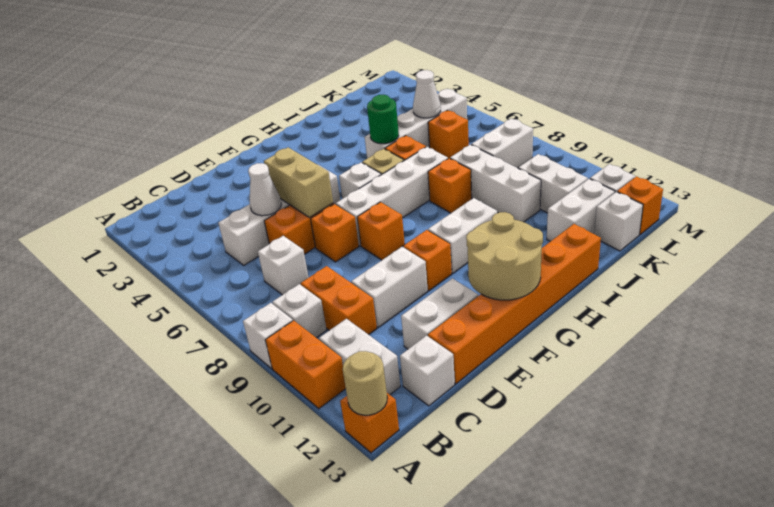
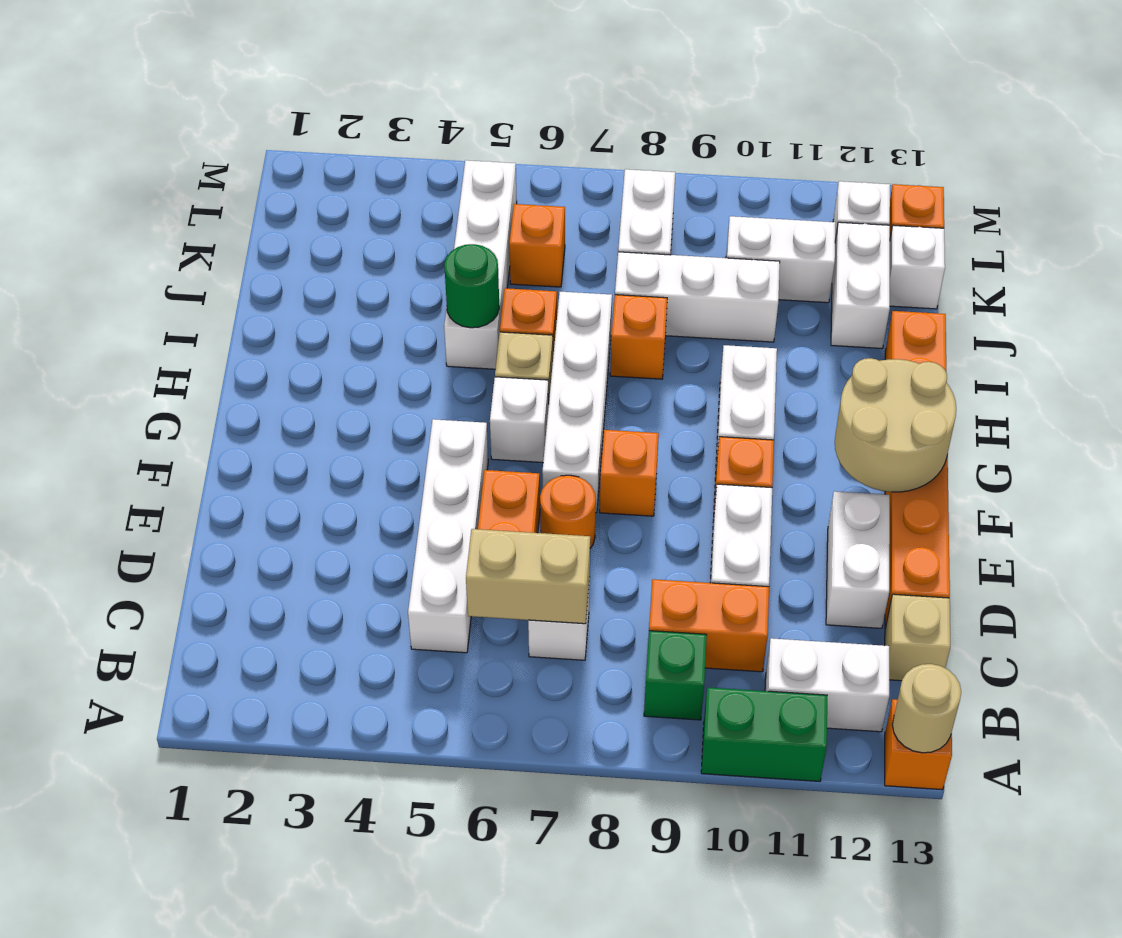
white 1x1 brick [243,303,293,369] -> none
orange 1x2 brick [266,320,346,409] -> green 1x2 brick [701,687,827,781]
white 1x1 brick [272,284,326,338] -> green 1x1 brick [644,631,707,720]
white 1x1 brick [400,335,455,406] -> tan 1x1 brick [885,594,950,681]
white 1x1 cone [248,163,281,216] -> none
tan 1x2 brick [264,147,333,218] -> tan 1x2 brick moved to [466,529,590,624]
orange 1x1 brick [311,204,359,262] -> orange 1x1 round brick [540,475,596,548]
white 1x1 cone [413,70,441,118] -> none

